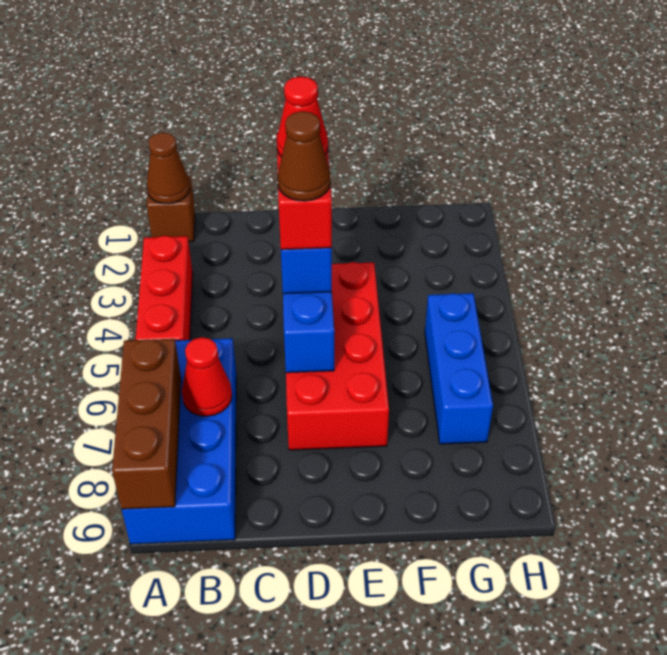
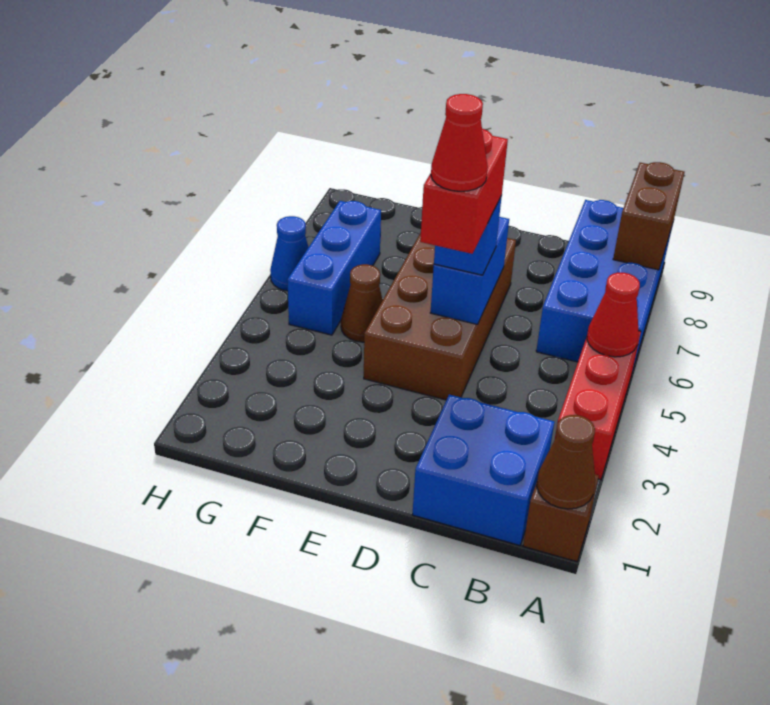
brown 1x3 brick [112,339,181,509] -> brown 1x2 brick [613,162,684,270]
none -> blue 2x2 brick [412,395,554,545]
red 1x1 cone [182,337,232,416] -> red 1x1 cone moved to [587,273,640,357]
red 2x4 brick [286,262,389,450] -> brown 2x4 brick [364,233,516,400]
brown 1x1 cone [278,111,330,201] -> brown 1x1 cone moved to [341,264,383,342]
none -> blue 1x1 cone [270,216,309,291]

